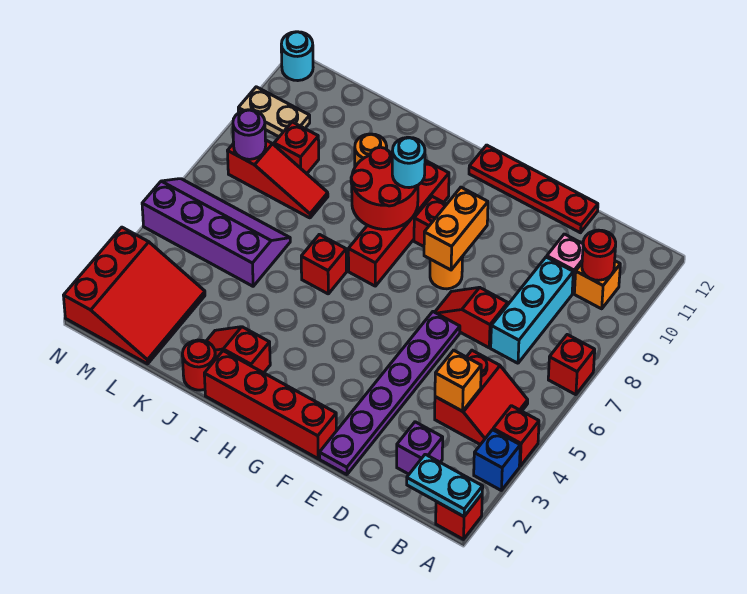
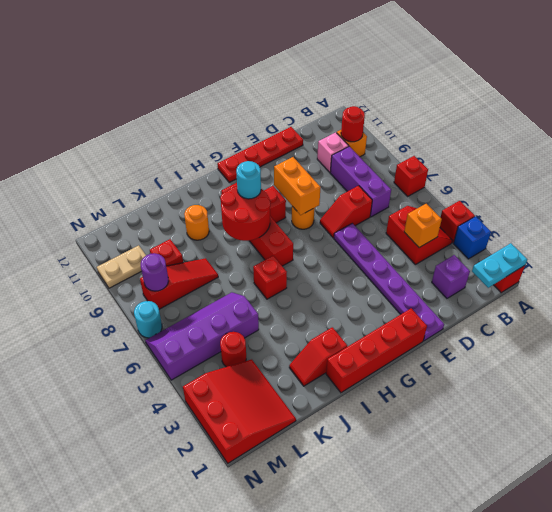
cyan 1x3 brick [491,257,573,363] -> purple 1x3 brick [330,146,391,217]
red 1x1 round brick [182,340,216,390] -> red 1x1 round brick moved to [220,332,246,367]
cyan 1x1 round brick [281,32,313,81] -> cyan 1x1 round brick moved to [134,301,162,338]

